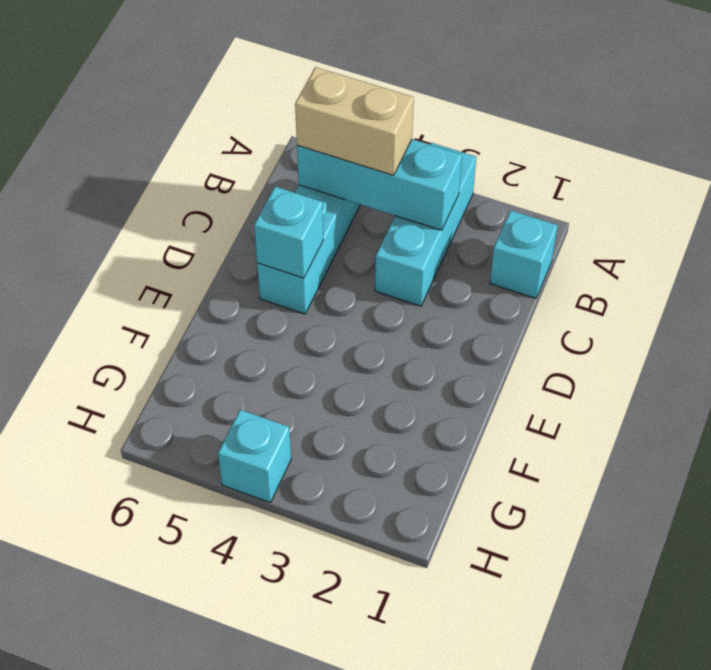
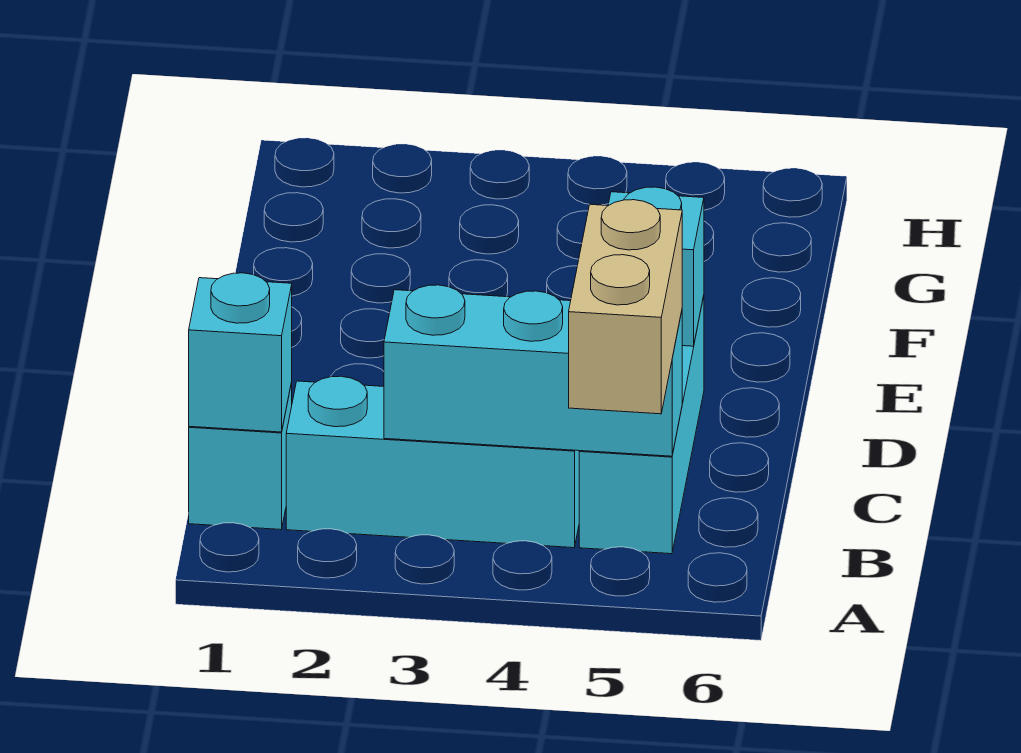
cyan 1x3 brick [375,143,476,306] -> cyan 1x3 brick turned to [286,376,579,548]
tan 1x2 brick [295,67,414,175] -> tan 1x2 brick turned to [569,200,682,414]
cyan 1x1 brick [218,410,291,502] -> cyan 1x1 brick moved to [189,273,292,432]

